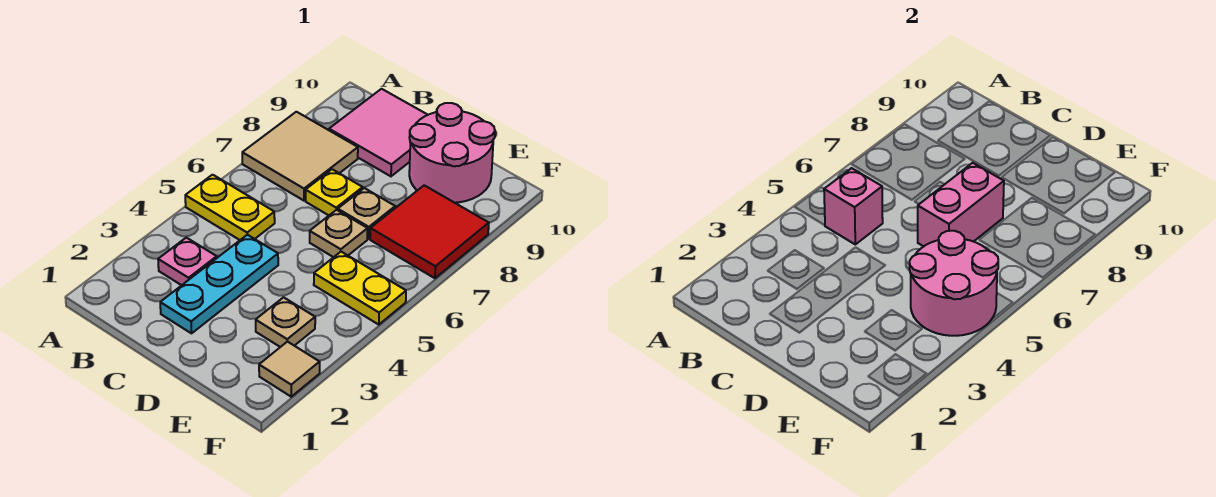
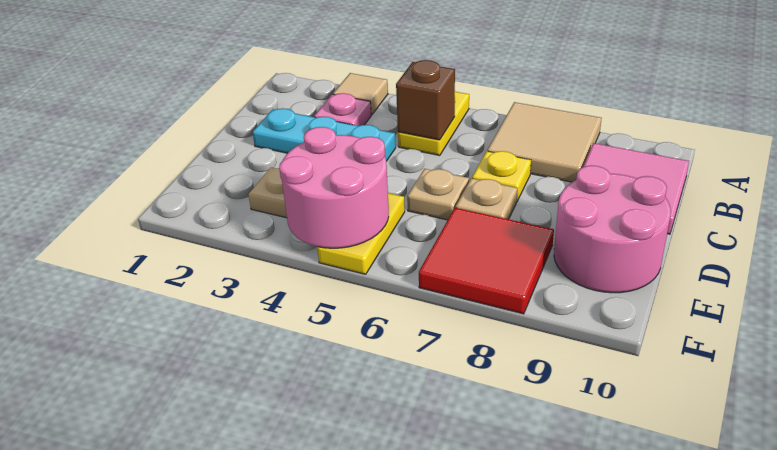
pink 1x1 brick [824,168,883,244] -> brown 1x1 brick [396,60,455,140]
pink 1x2 brick [918,163,1004,247] -> none
tan 1x1 tile [259,342,320,397] -> tan 1x1 tile moved to [333,73,388,115]

